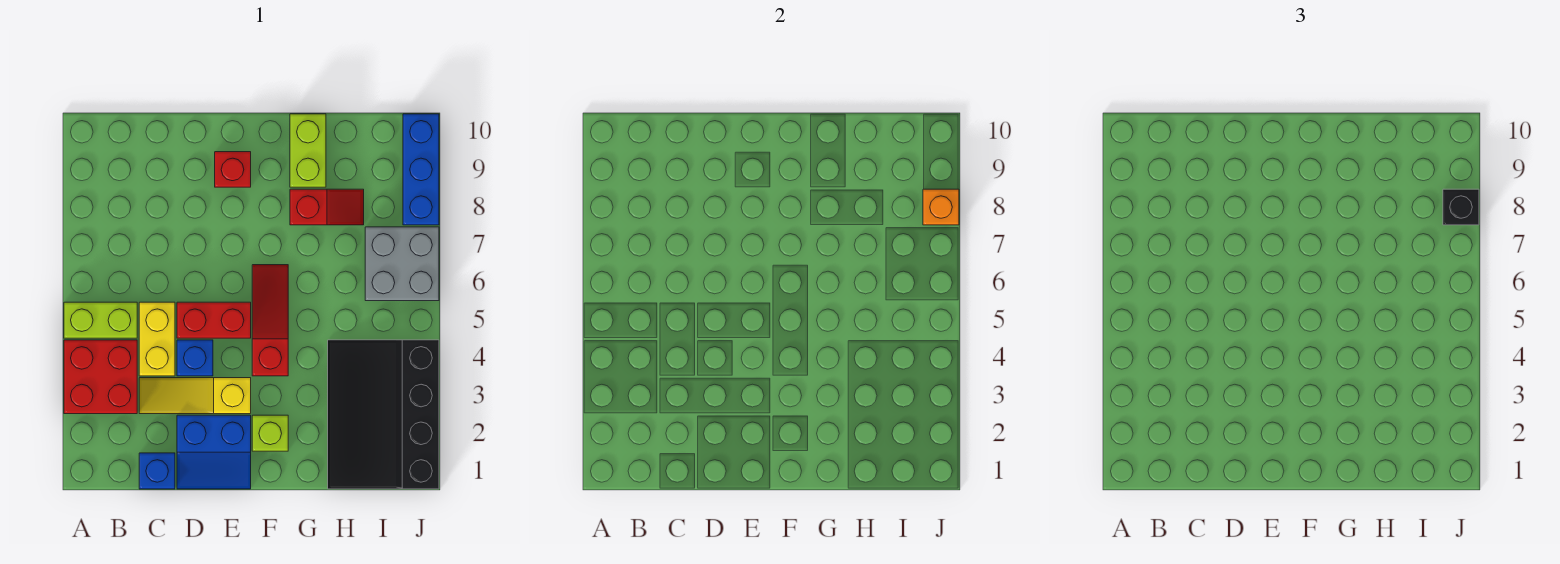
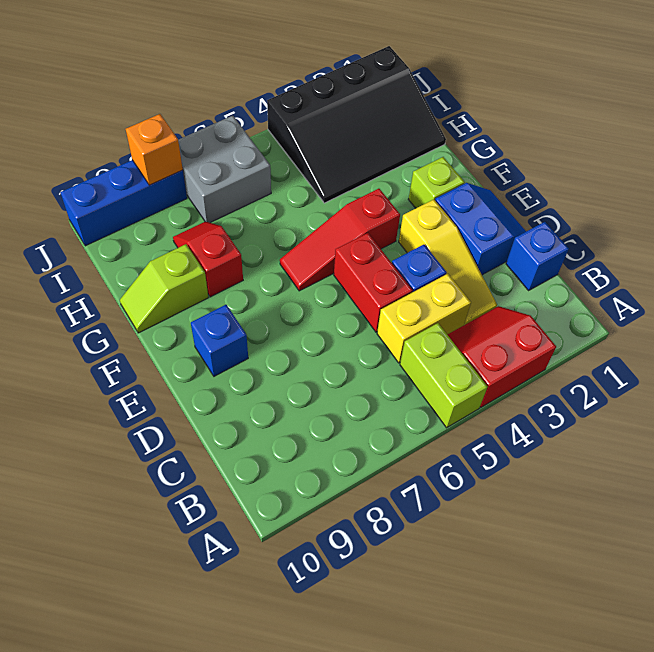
red 2x2 brick [64,340,137,414] -> red 2x2 slope [447,306,556,407]
red 1x1 brick [215,152,251,187] -> blue 1x1 brick [191,305,248,376]
lime 1x2 brick [290,114,326,187] -> lime 1x2 slope [120,244,208,333]
black 1x1 brick [1443,189,1479,225] -> none

